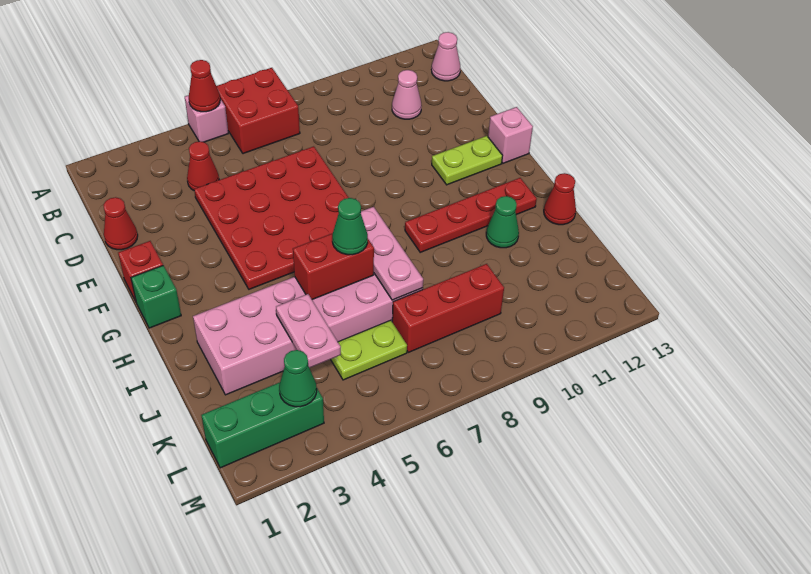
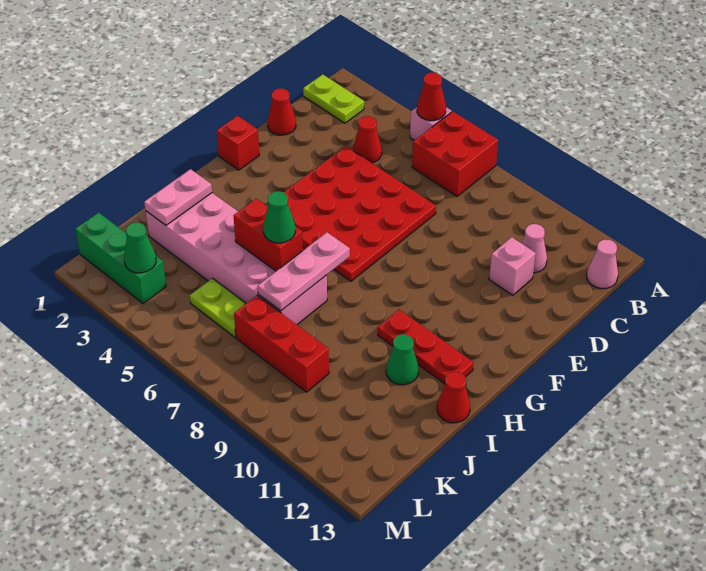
lime 1x2 plate [432,136,503,185] -> lime 1x2 plate moved to [303,74,364,123]
pink 1x1 brick [488,107,533,163] -> pink 1x1 brick moved to [489,237,536,295]
green 1x1 brick [131,266,181,328] -> none
red 1x4 plate [405,178,537,252] -> red 1x3 plate [378,310,474,384]
pink 1x2 plate [276,294,341,368] -> pink 1x2 plate moved to [144,169,212,225]

